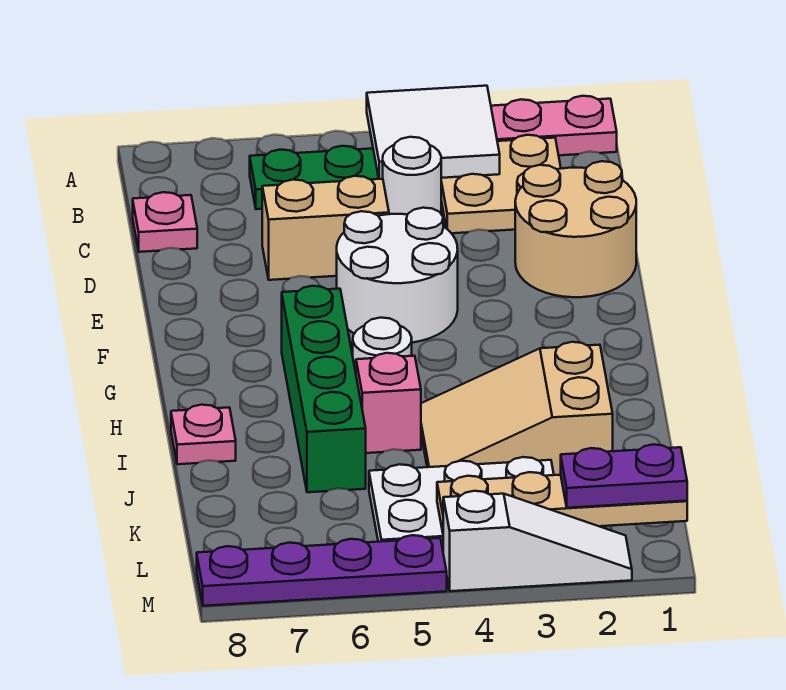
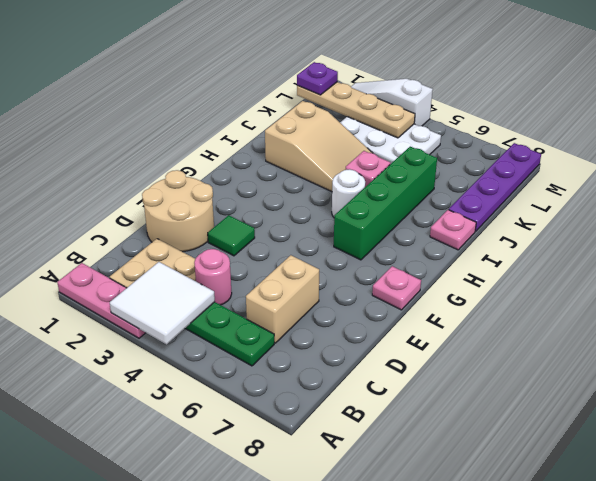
white 1x1 round brick [383,137,441,214] -> pink 1x1 round brick [194,249,232,305]
pink 1x1 plate [133,192,197,252] -> pink 1x1 plate moved to [372,266,421,310]
tan 1x2 brick [262,176,389,280] -> tan 1x2 brick turned to [246,255,319,343]
none -> green 1x1 tile [208,215,255,256]
white 2x2 round brick [337,208,458,343] -> none
purple 1x2 plate [561,445,687,508] -> purple 1x1 plate [297,62,338,95]
purple 1x4 plate [197,535,447,606] -> purple 1x4 plate turned to [449,143,541,231]

